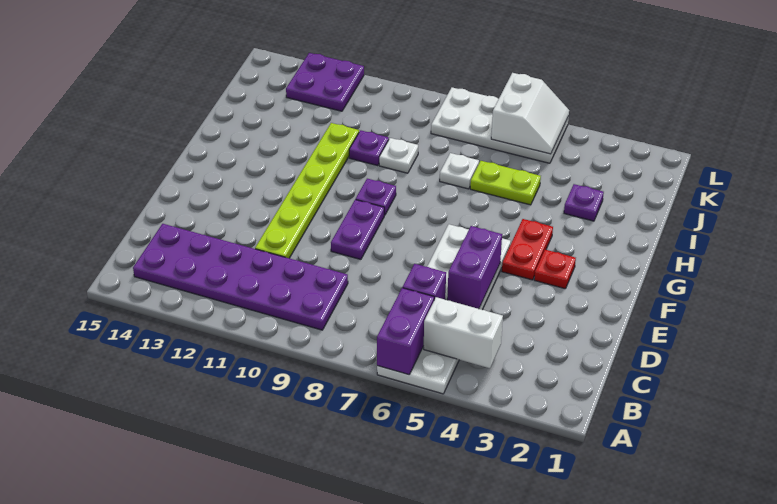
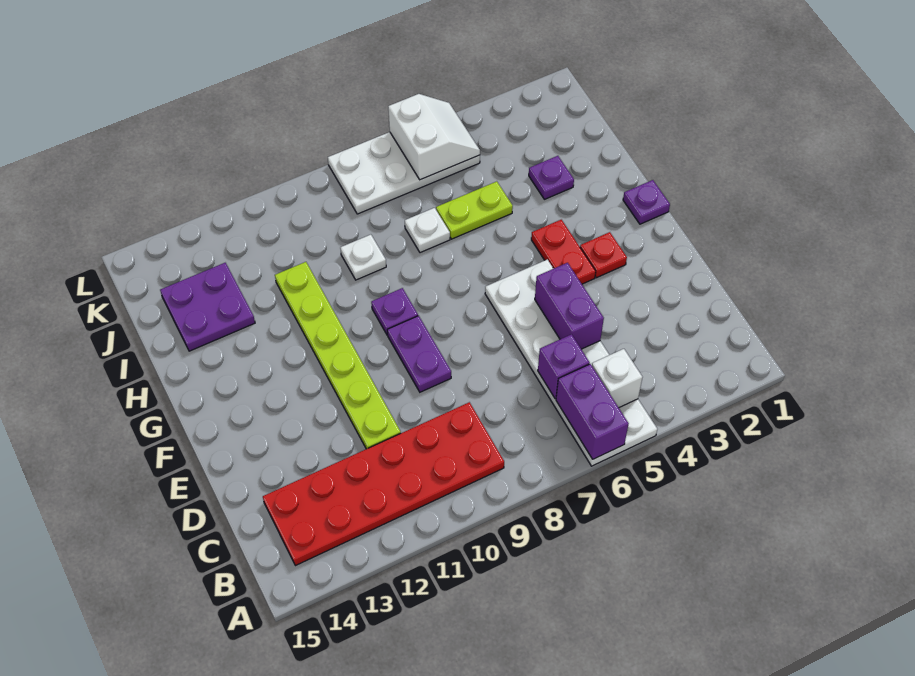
white 1x2 brick [424,297,503,368] -> white 1x1 brick [592,349,643,407]
purple 2x6 plate [133,224,348,330] -> red 2x6 plate [263,402,504,566]
purple 1x1 plate [349,130,389,165] -> purple 1x1 plate moved to [623,180,670,224]
purple 2x2 plate [286,53,364,111] -> purple 2x2 plate moved to [160,263,255,351]

